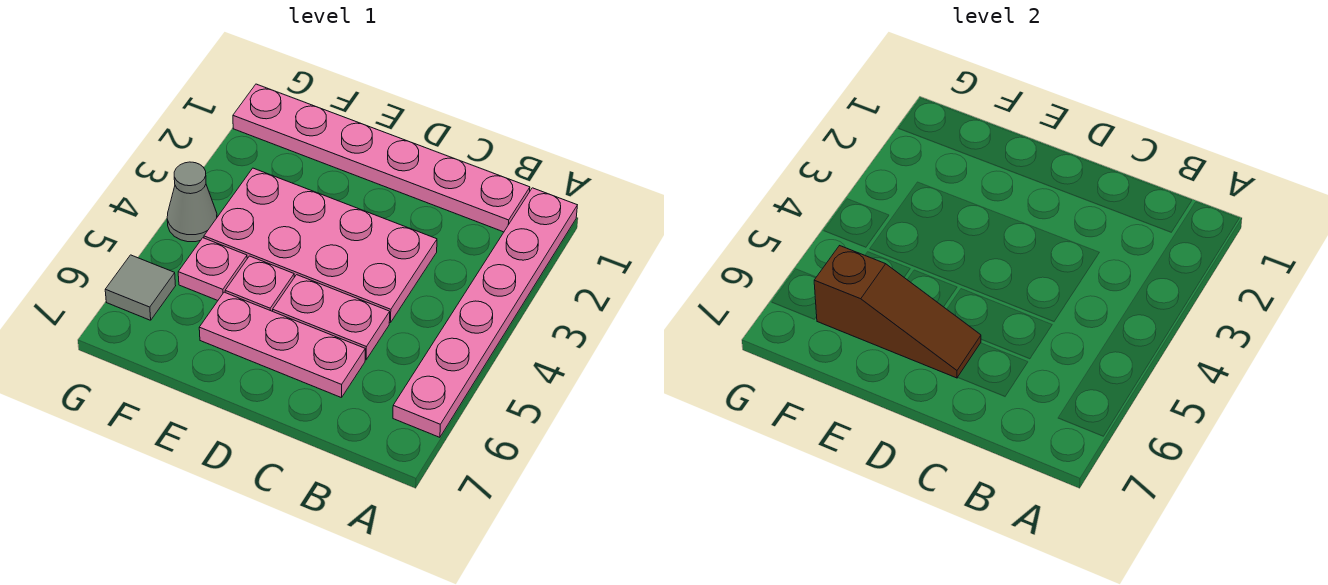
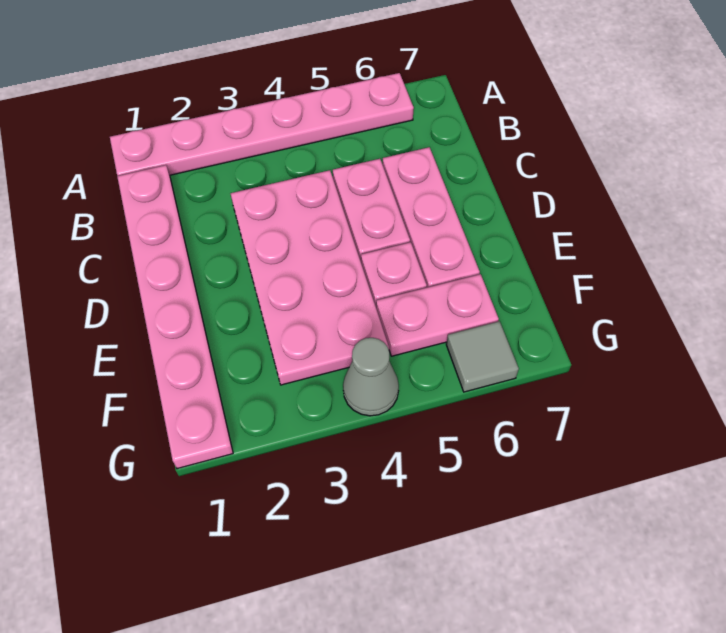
brown 1x3 slope [814,246,981,378] -> none
pink 1x1 plate [178,238,247,300] -> pink 1x2 plate [376,274,499,356]

